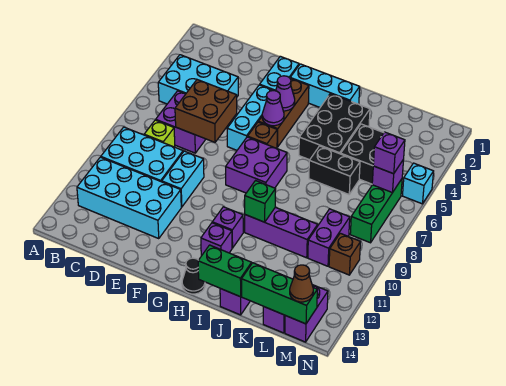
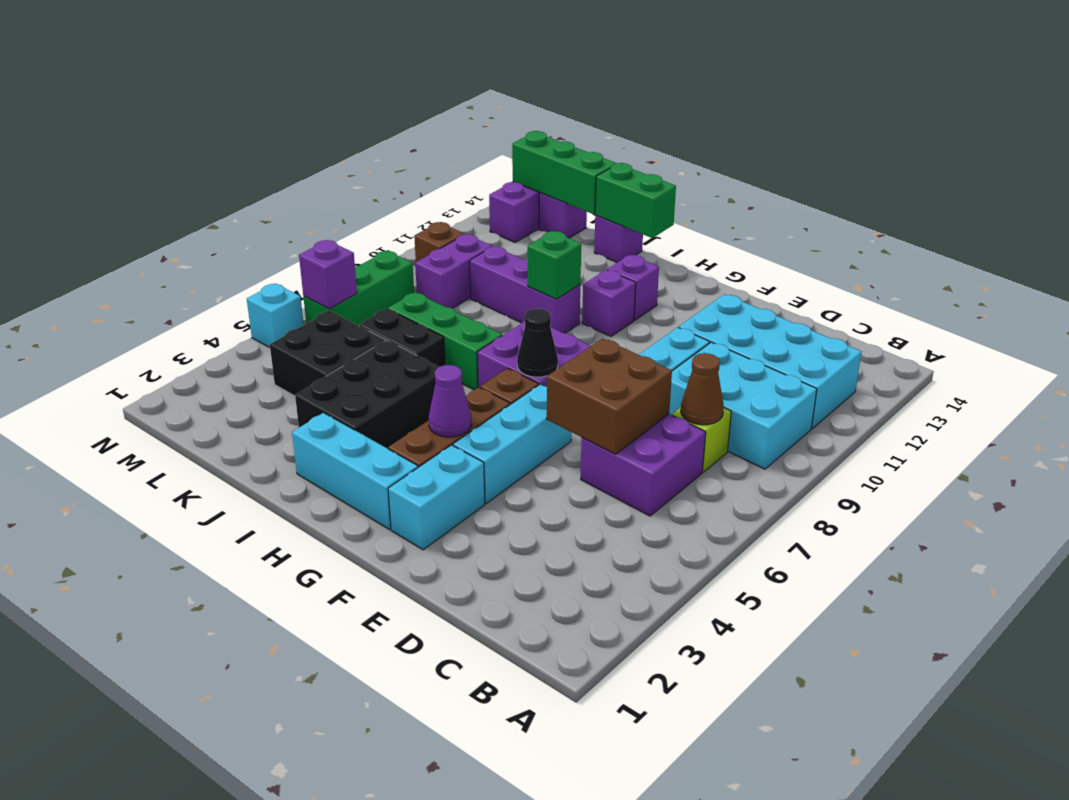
cyan 2x3 brick [158,55,238,104] -> none
purple 1x1 cone [262,91,284,126] -> none
black 1x1 cone [182,258,205,294] -> black 1x1 cone moved to [517,309,558,377]
none -> green 1x3 brick [388,292,502,390]
purple 1x1 brick [373,132,405,174] -> none
brown 1x1 cone [290,265,313,302] -> brown 1x1 cone moved to [681,353,724,425]

